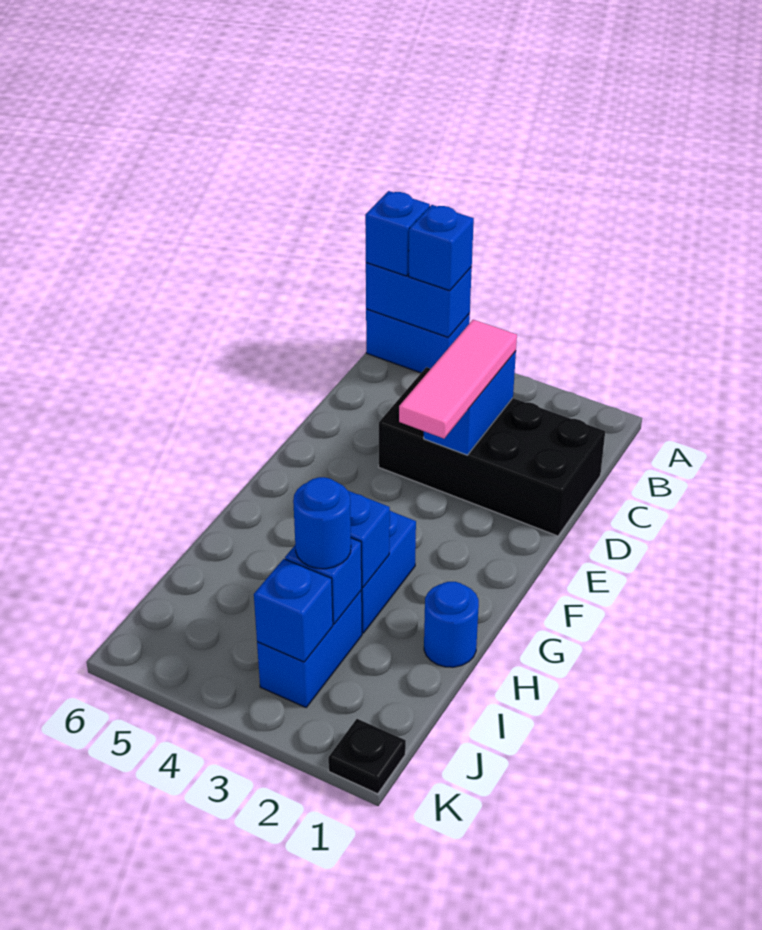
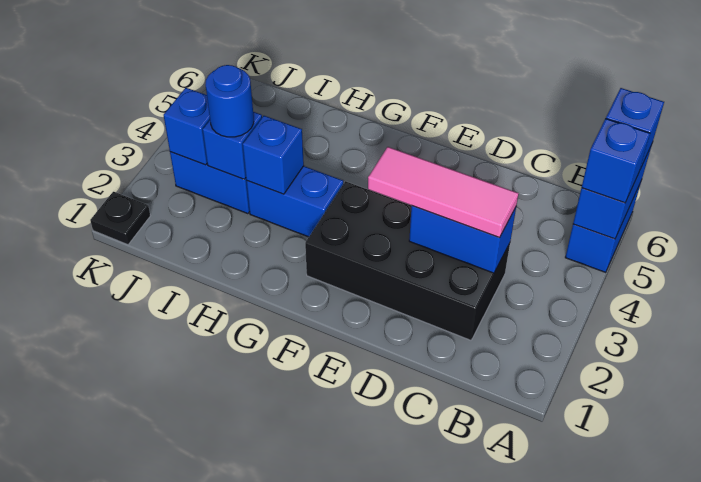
black 2x4 brick [379,367,605,536] -> black 2x4 brick turned to [305,181,510,340]
blue 1x1 round brick [424,582,479,667] -> none

